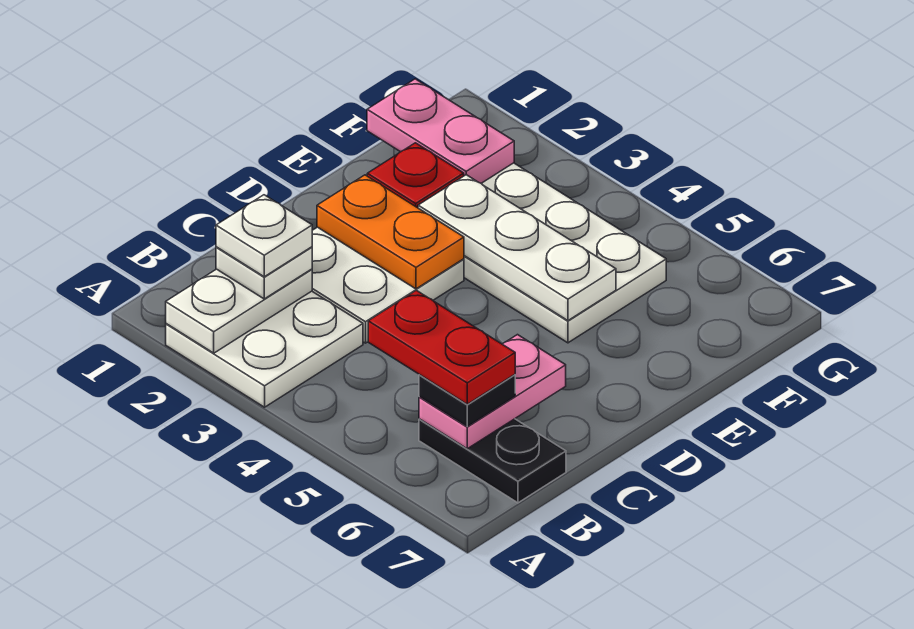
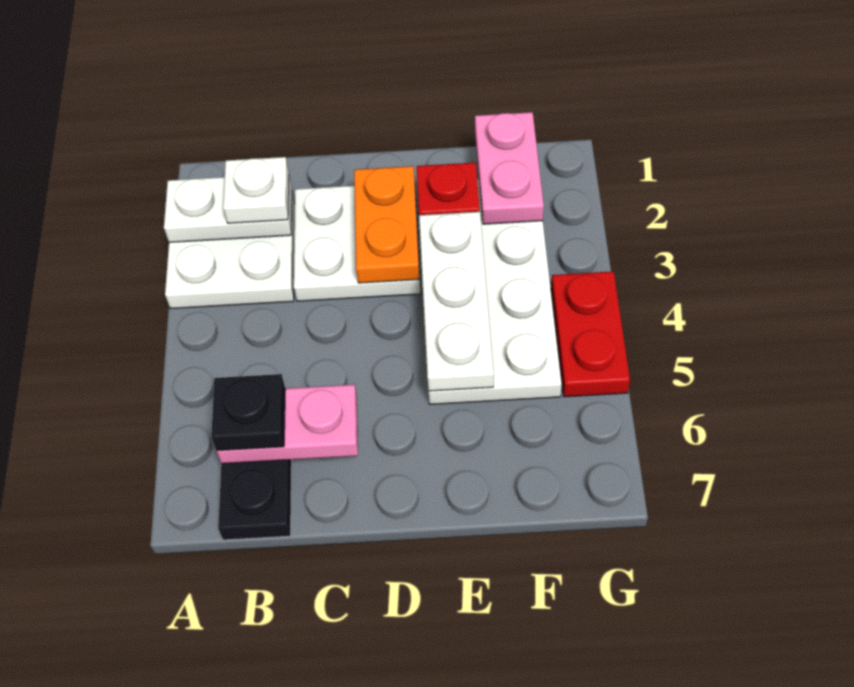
white 1x1 plate [216,195,312,277] -> none
red 1x2 plate [368,290,515,404] -> red 1x2 plate moved to [551,271,630,397]

